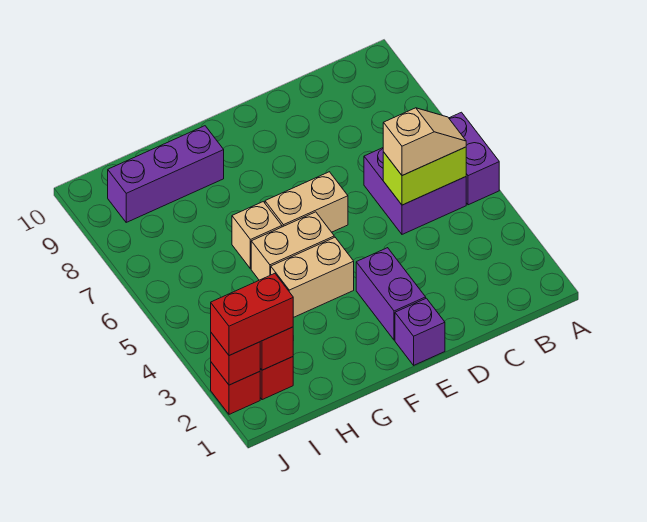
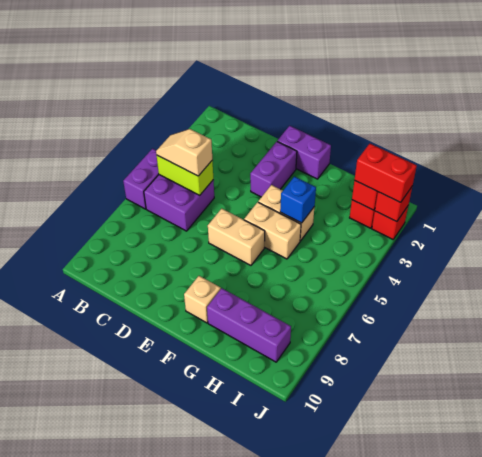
purple 1x1 brick [395,298,445,365] -> purple 1x2 brick [277,126,331,179]
none -> blue 1x1 brick [280,177,316,223]
tan 1x1 brick [232,202,282,269] -> tan 1x1 brick moved to [184,276,221,323]

